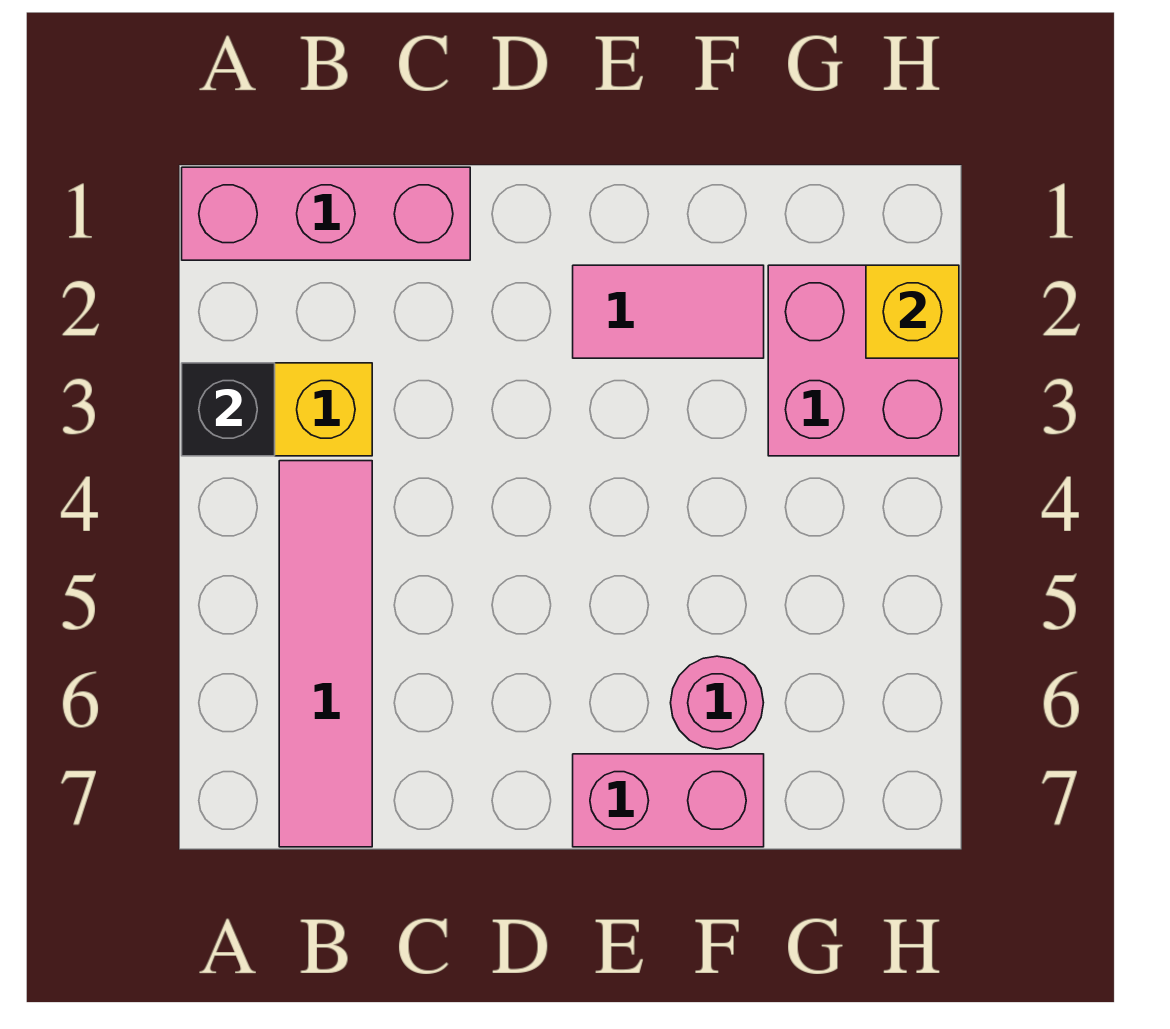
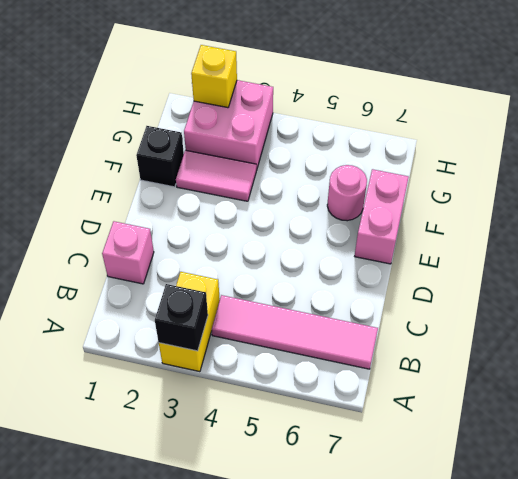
pink 1x3 brick [182,167,470,260] -> pink 1x1 brick [102,221,154,284]
pink 1x2 tile [573,265,764,358] -> pink 1x2 tile turned to [176,150,256,201]
none -> black 1x1 brick [136,126,184,187]

